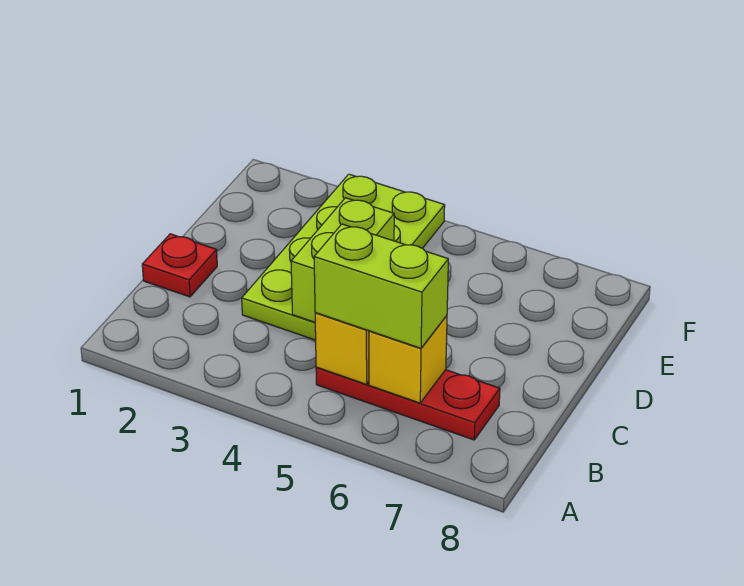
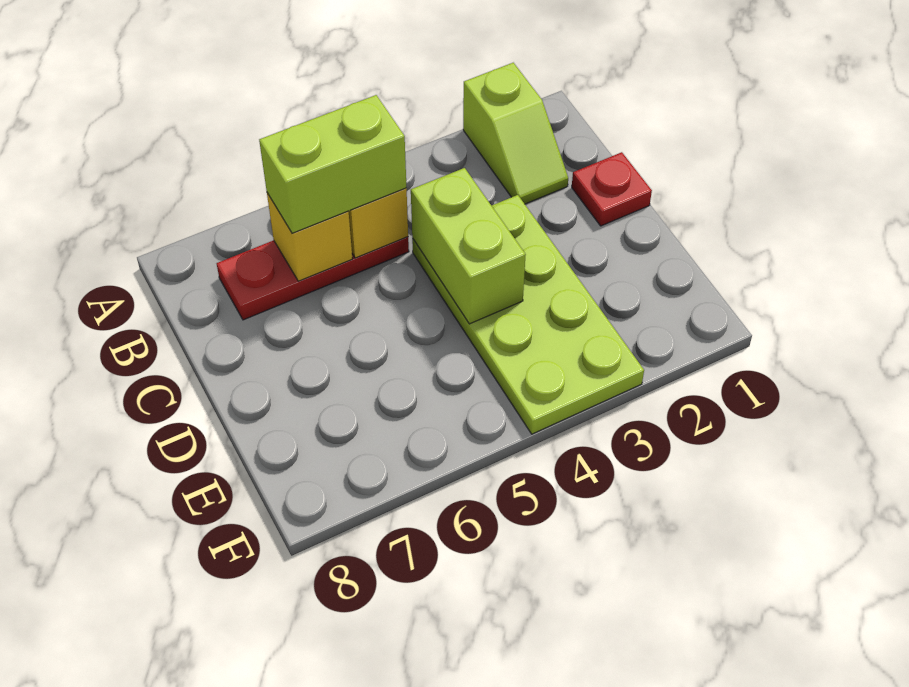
none -> lime 1x2 slope [463,63,568,204]

